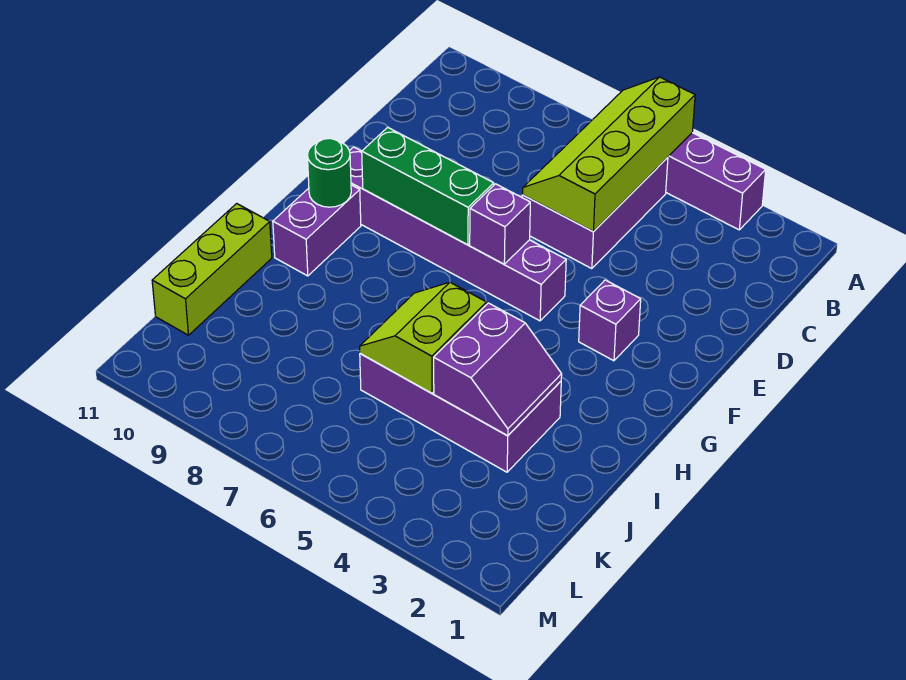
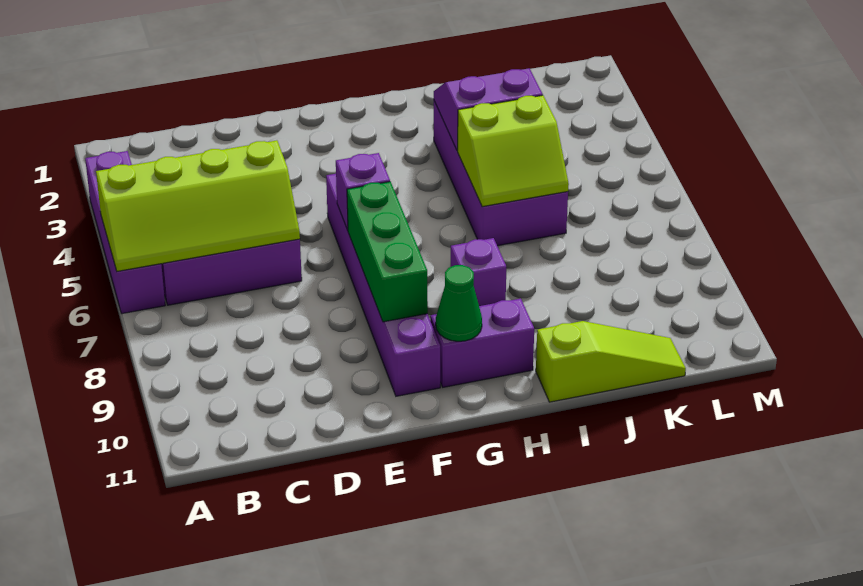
purple 1x1 brick [579,280,641,361] -> purple 1x1 brick moved to [451,238,506,306]
green 1x1 round brick [307,138,351,207] -> green 1x1 cone [436,265,482,341]
lime 1x3 brick [152,204,272,335] -> lime 1x3 slope [536,321,686,402]

